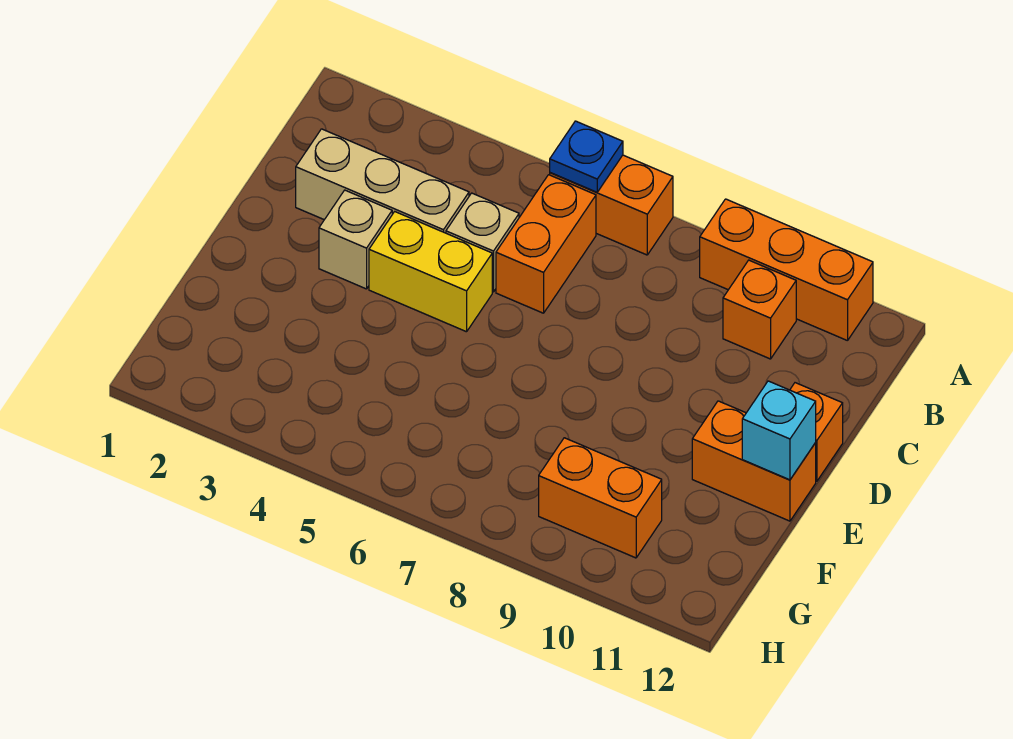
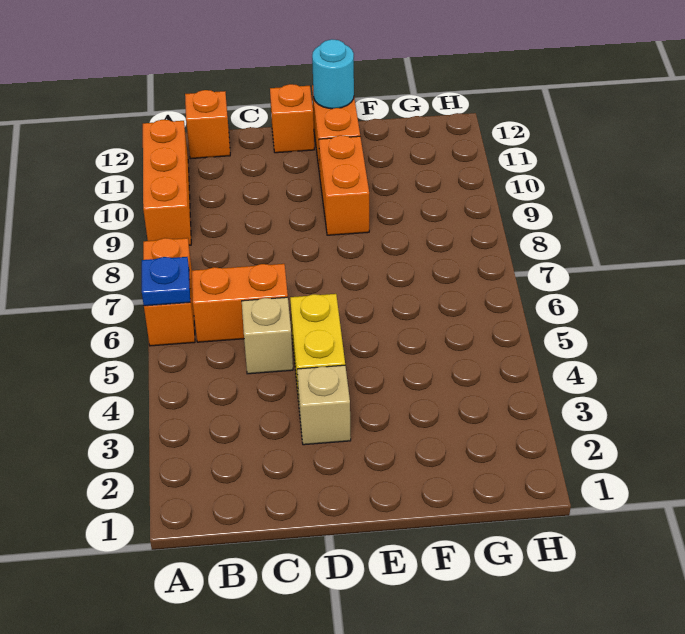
orange 1x1 brick [723,260,796,359] -> orange 1x1 brick moved to [185,90,230,159]
tan 1x3 brick [296,129,469,233] -> none
cyan 1x1 brick [742,381,816,480] -> cyan 1x1 round brick [312,39,354,109]
orange 1x2 brick [539,438,662,558] -> orange 1x2 brick moved to [319,135,369,235]

